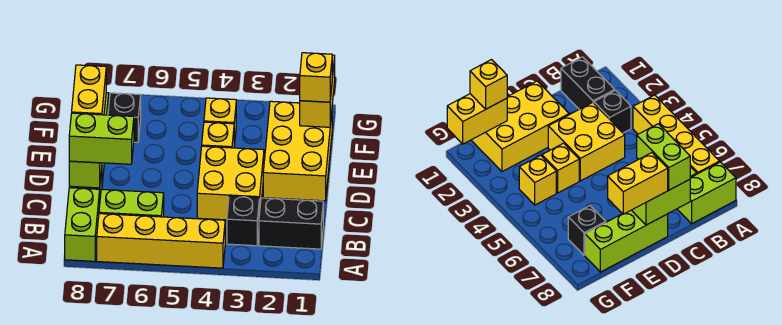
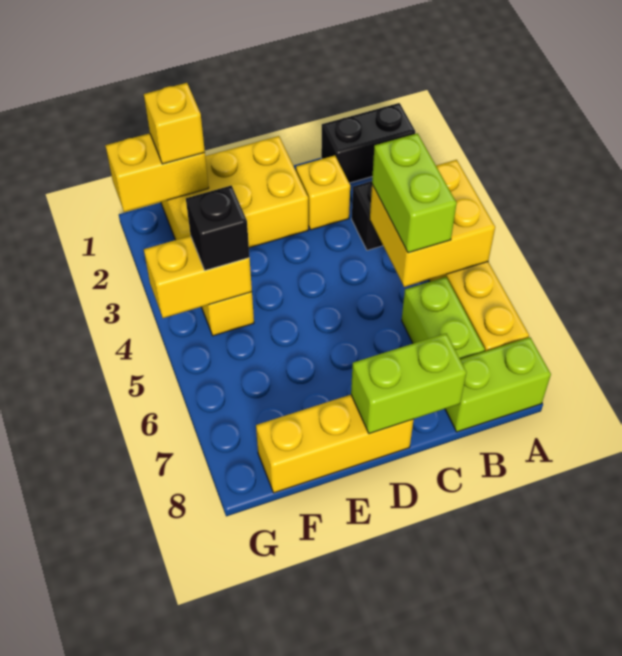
black 1x2 brick [259,198,323,249] -> black 1x2 brick turned to [321,103,415,183]
yellow 2x2 brick [197,146,264,220] -> yellow 2x2 brick moved to [370,160,495,287]
lime 1x2 brick [69,113,134,164] -> lime 1x2 brick moved to [372,133,457,253]
lime 1x3 brick [585,210,668,272] -> yellow 1x3 brick [256,395,414,493]
yellow 1x2 brick [72,65,106,115] -> yellow 1x2 brick moved to [144,236,252,318]
yellow 1x1 brick [202,122,234,148] -> yellow 1x1 brick moved to [296,155,350,230]
black 1x1 brick [108,93,141,142] -> black 1x1 brick moved to [186,185,250,270]

